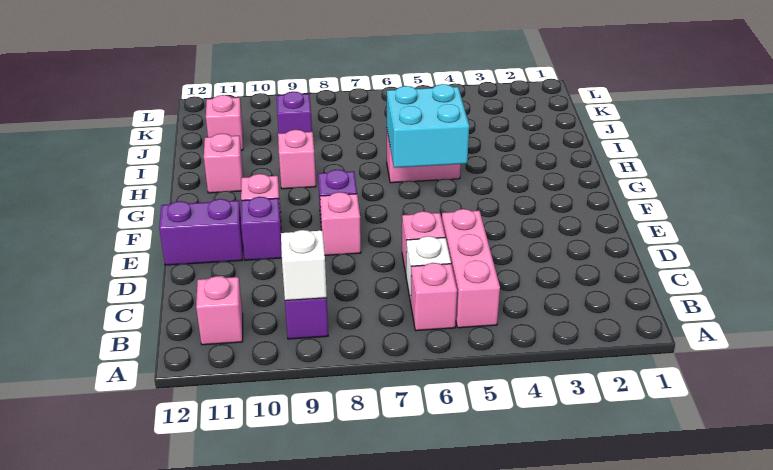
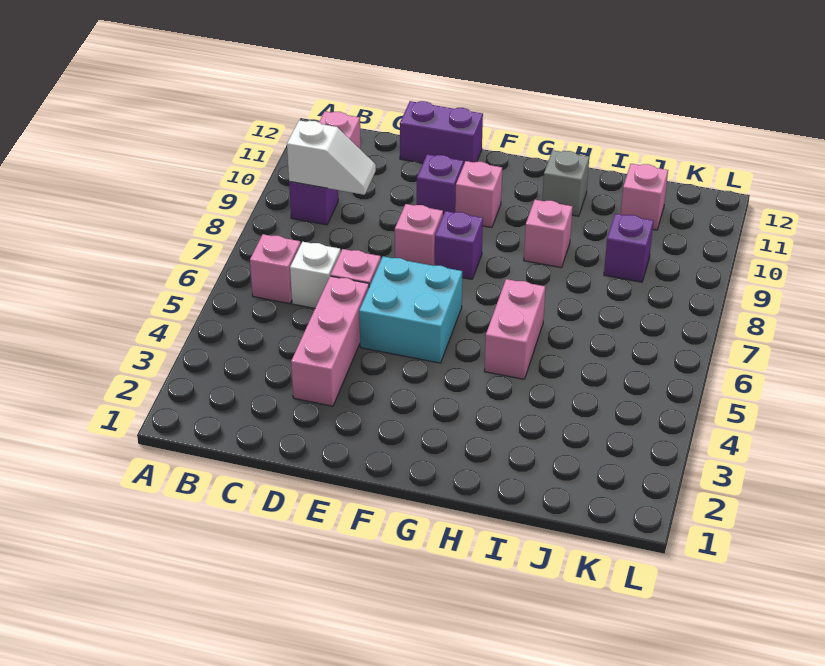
pink 1x3 brick [442,209,500,328] -> pink 1x3 brick turned to [291,276,369,406]
purple 1x2 brick [159,199,243,265] -> purple 1x2 brick turned to [400,101,483,163]
cyan 2x2 brick [387,84,469,168] -> cyan 2x2 brick moved to [359,256,462,363]
pink 1x1 brick [204,134,243,193] -> grey 1x1 brick [542,150,589,216]

